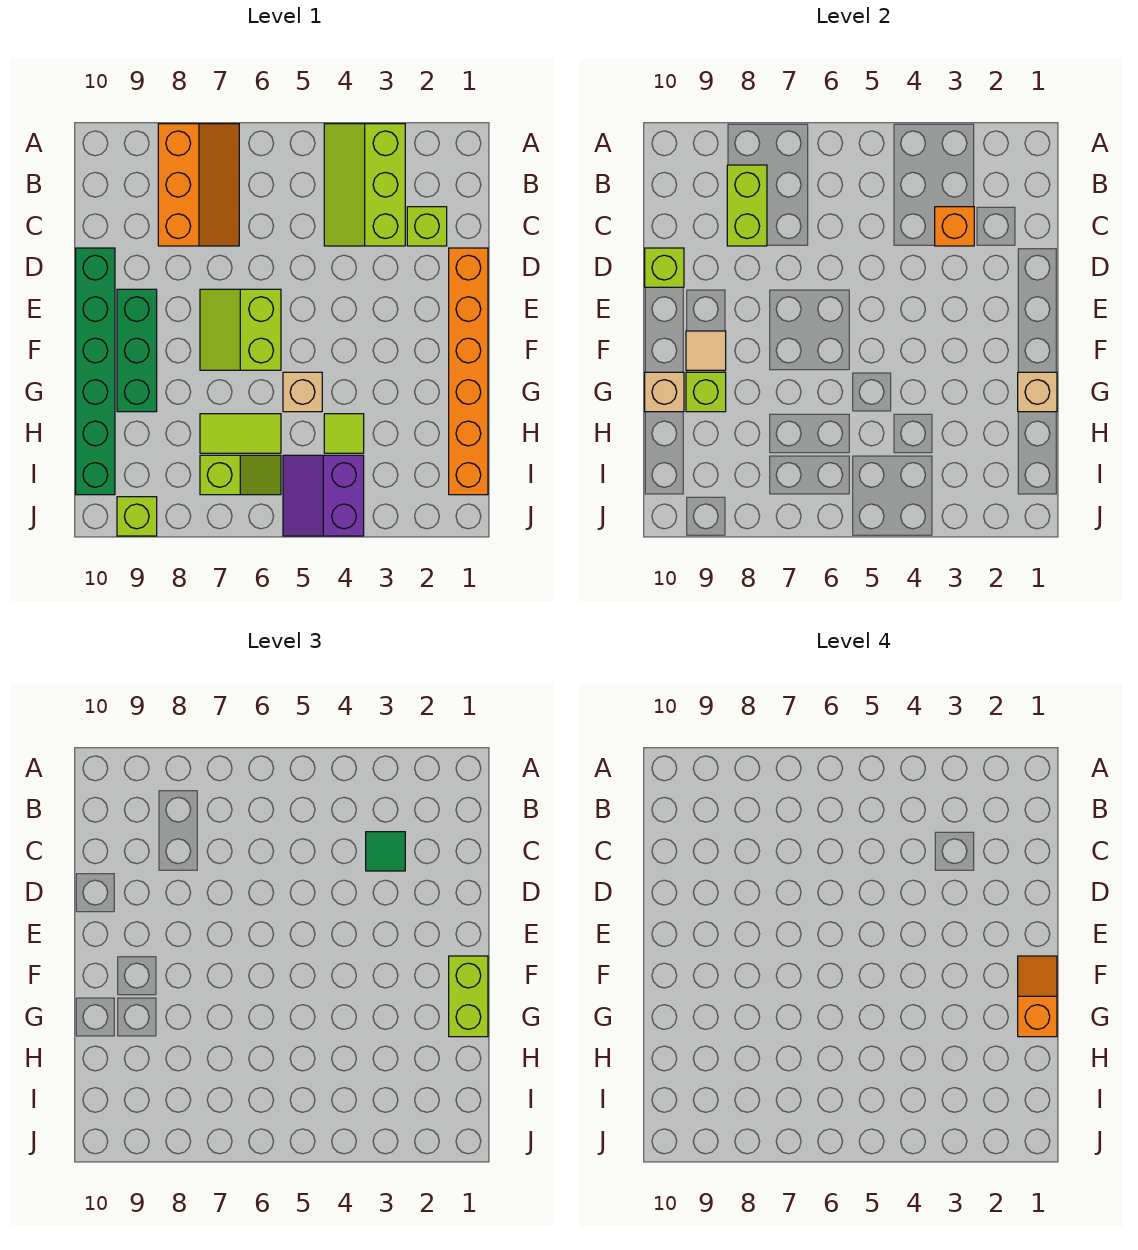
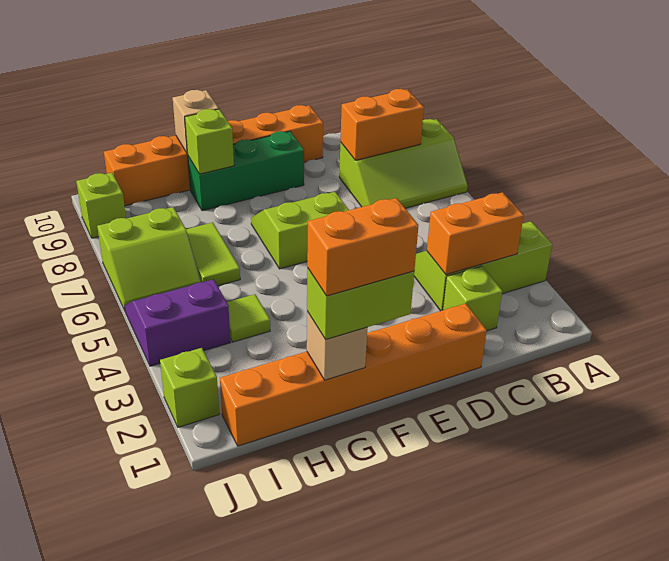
orange 2x3 slope [158,124,239,246] -> lime 2x3 slope [339,119,467,208]
lime 1x2 brick [727,165,767,246] -> orange 1x2 brick [340,89,424,160]
orange 1x1 brick [935,207,974,246] -> orange 1x2 brick [427,192,524,275]
green 1x1 tile [366,832,405,871] -> none
green 1x6 brick [76,248,115,495] -> orange 1x6 brick [104,105,323,206]
lime 1x1 brick [645,248,684,287] -> lime 1x1 brick moved to [160,348,219,427]
orange 1x2 slope [1018,956,1057,1037] -> orange 1x2 brick [307,198,419,296]
tan 1x1 tile [686,331,726,370] -> none
tan 1x1 brick [283,372,322,412] -> none
lime 1x2 slope [200,455,281,495] -> lime 2x2 slope [97,207,201,310]

